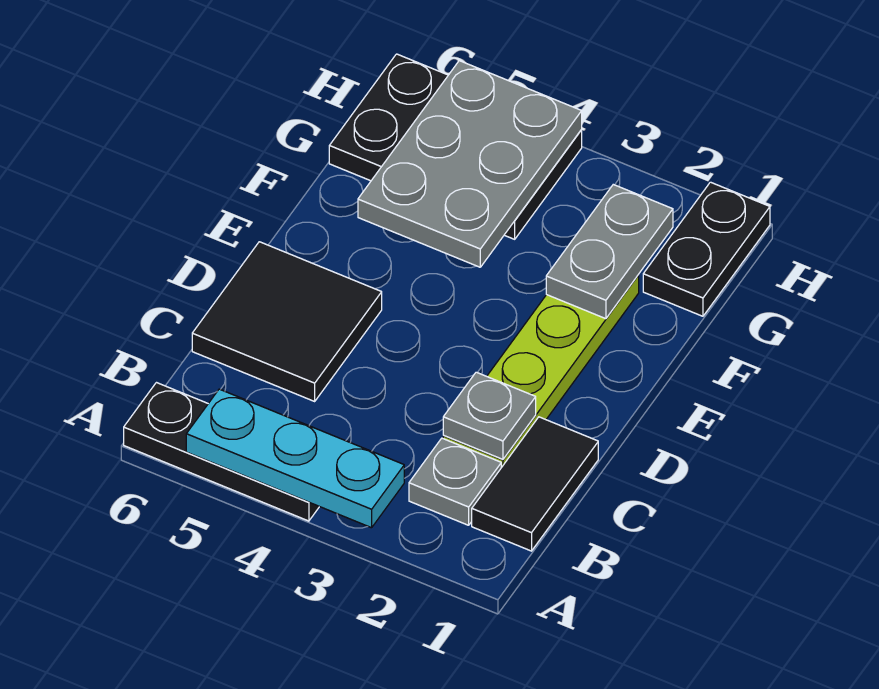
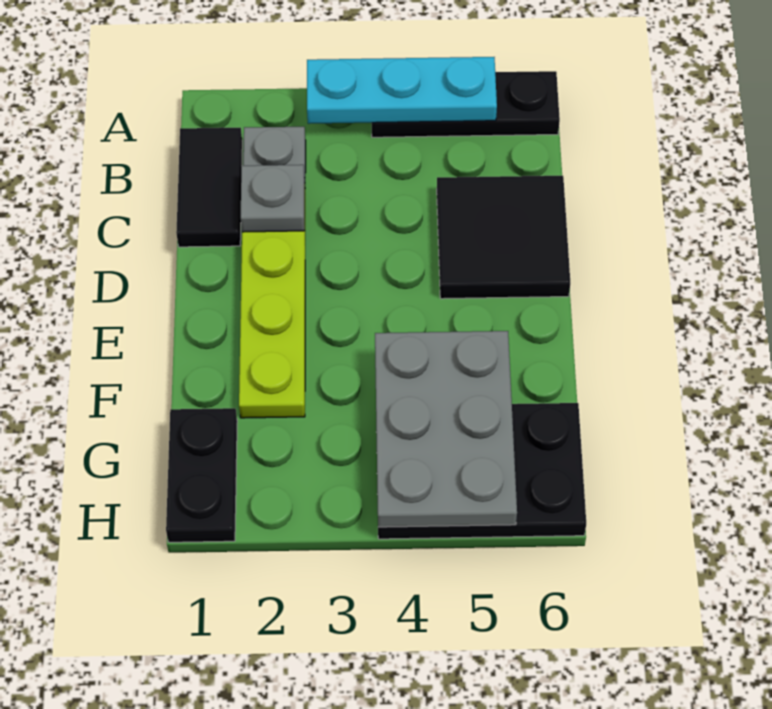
grey 1x2 plate [546,185,673,319] -> none

